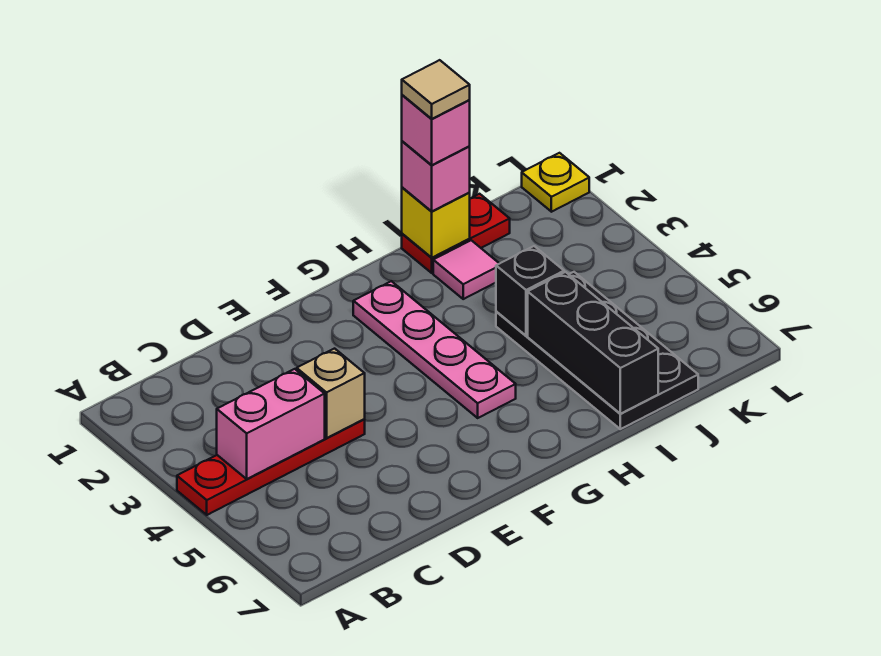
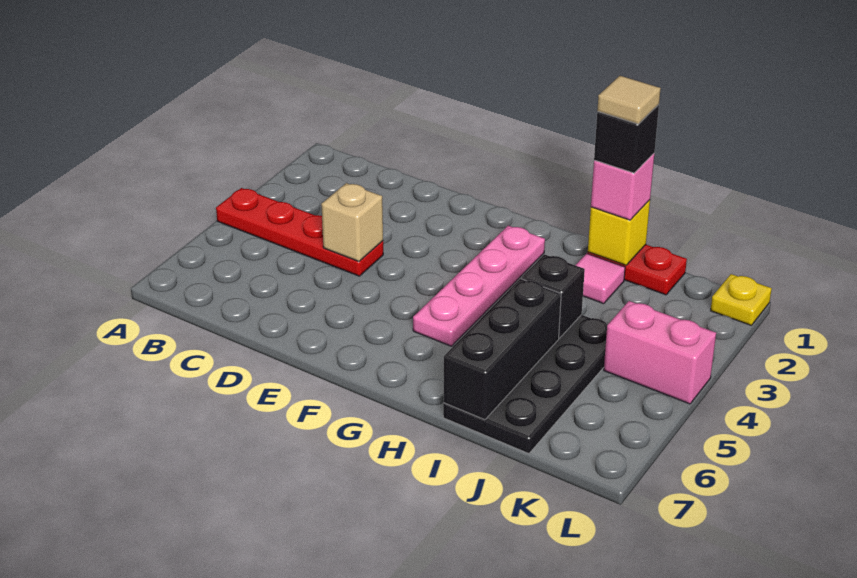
pink 1x2 brick [217,369,325,479] -> pink 1x2 brick moved to [604,301,716,404]
pink 1x1 brick [402,95,470,165] -> black 1x1 brick [594,105,659,173]

